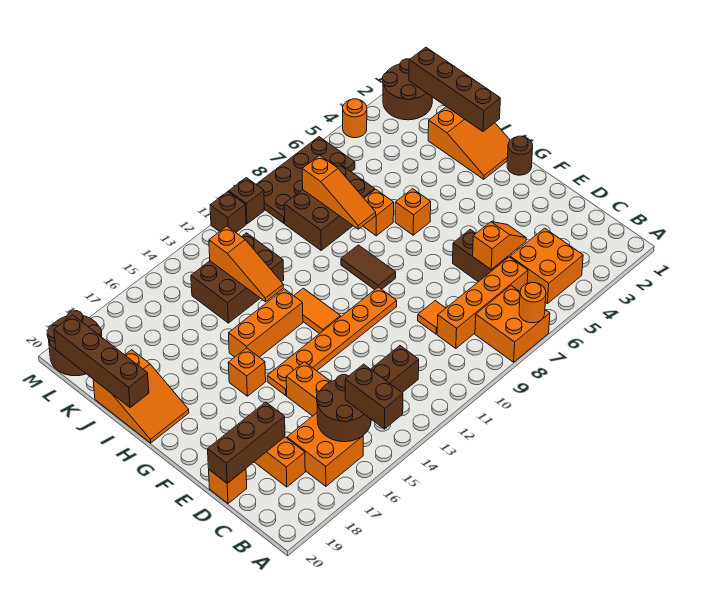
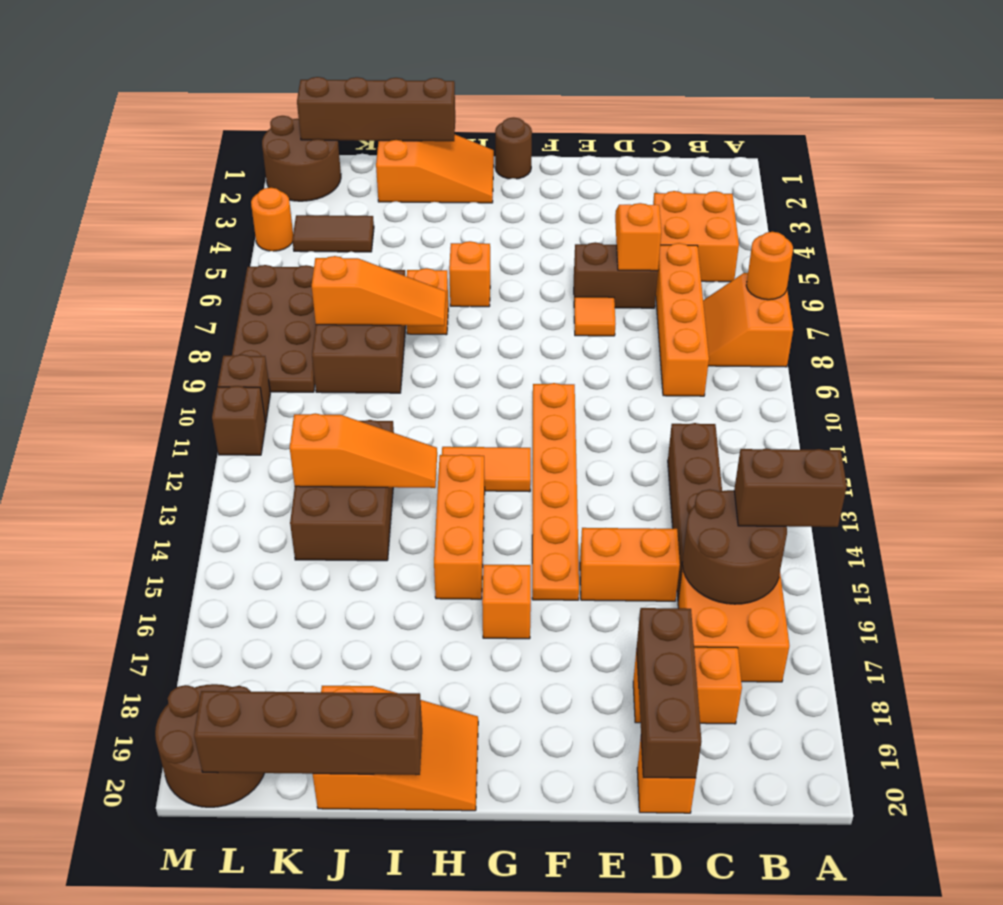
orange 2x2 brick [475,286,550,362] -> orange 2x2 slope [703,273,793,367]
orange 1x1 tile [418,301,445,334] -> orange 1x1 tile moved to [574,297,616,336]
brown 1x2 tile [341,245,396,290] -> brown 1x2 tile moved to [292,215,374,252]

